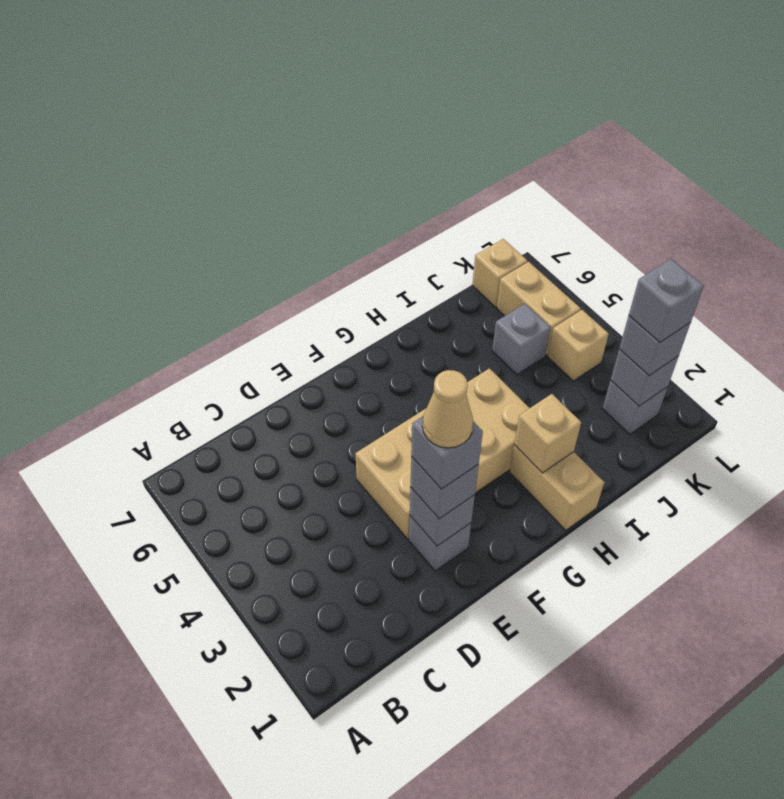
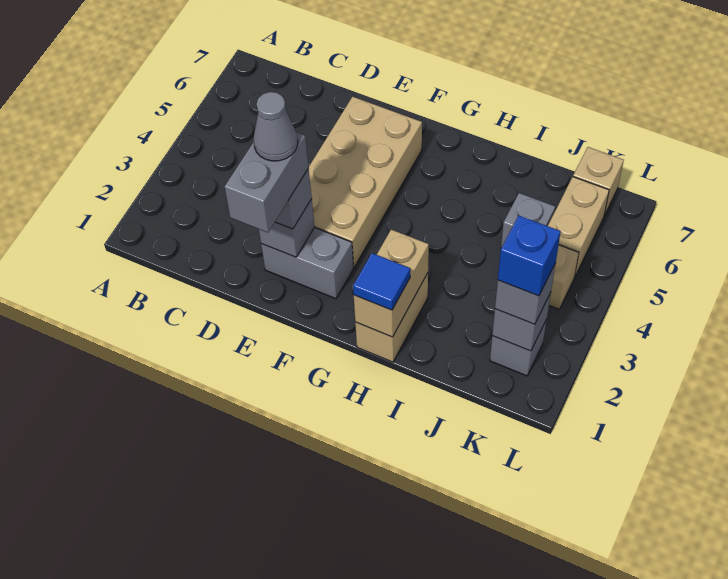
grey 1x1 brick [409,516,471,571] -> grey 1x2 brick [261,228,354,299]
grey 1x1 brick [411,417,483,489] -> grey 1x2 brick [225,132,309,232]
tan 1x1 cone [422,370,473,448] -> grey 1x1 cone [254,92,298,161]
tan 2x4 brick [355,368,529,539] -> tan 2x4 brick turned to [309,97,422,267]
none -> blue 1x1 tile [353,253,410,310]
tan 1x1 brick [514,394,581,473] -> tan 1x2 brick [354,230,429,337]
grey 1x1 brick [629,259,704,342] -> blue 1x1 brick [498,216,561,296]

